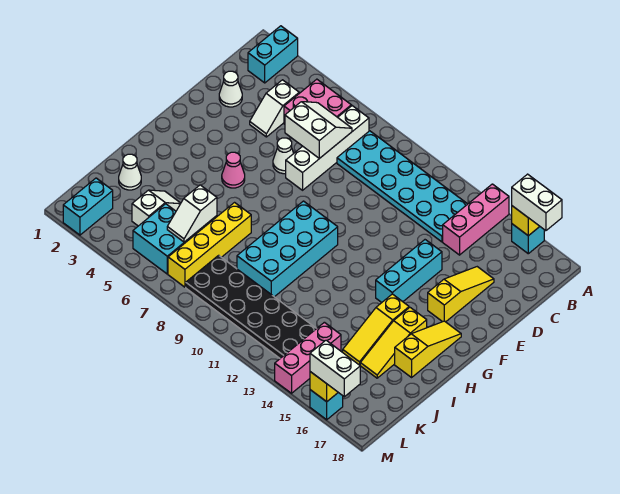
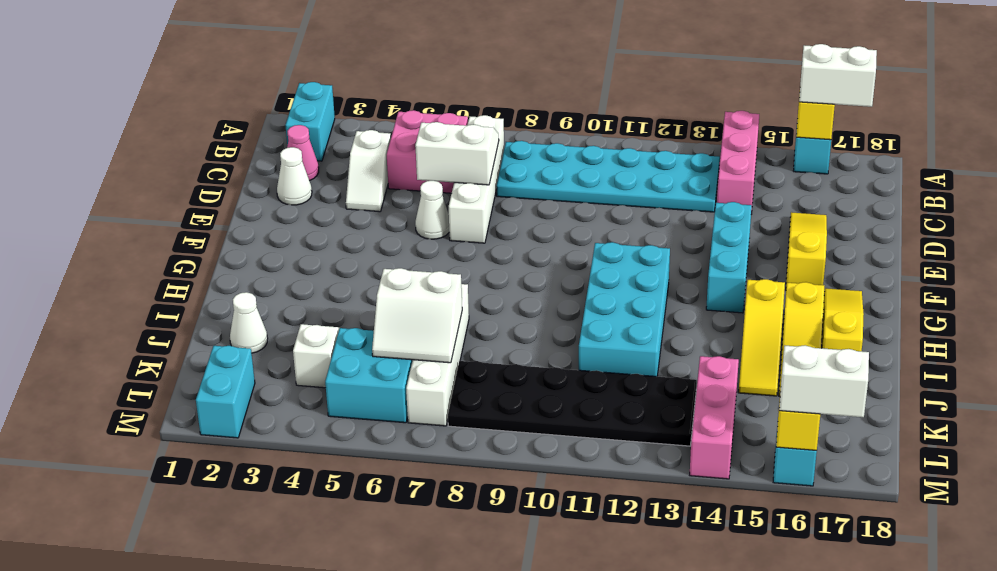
pink 1x1 cone [222,152,245,188] -> pink 1x1 cone moved to [287,125,319,181]
cyan 2x4 brick [237,201,338,297] -> cyan 2x4 brick moved to [579,242,670,376]
yellow 1x4 brick [168,203,251,287] -> white 1x4 brick [406,284,469,426]
white 1x2 slope [167,185,217,242] -> white 2x2 slope [372,268,462,363]

